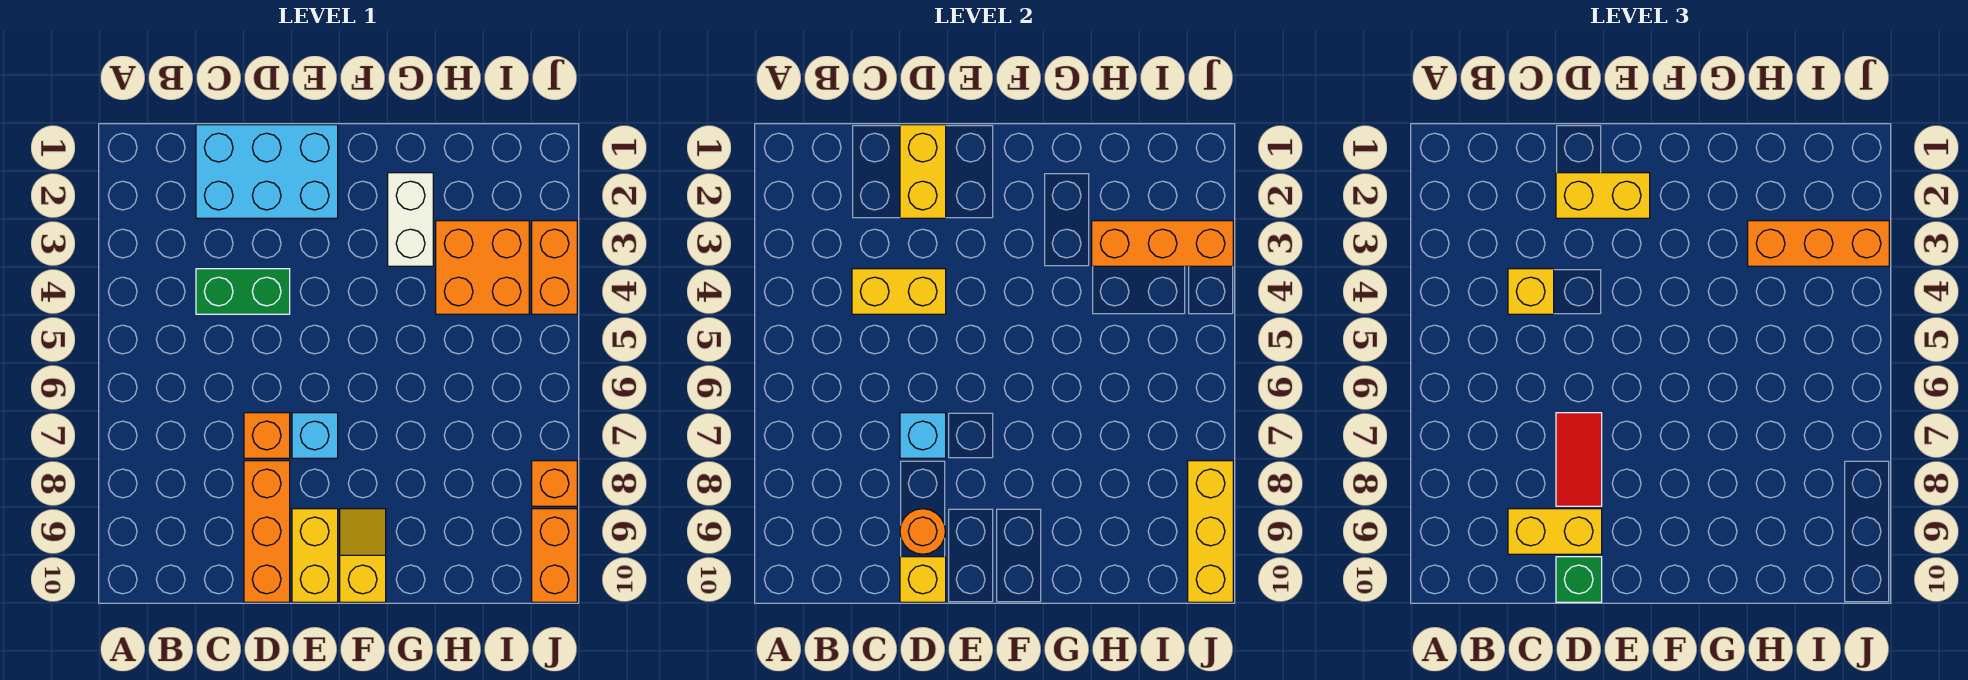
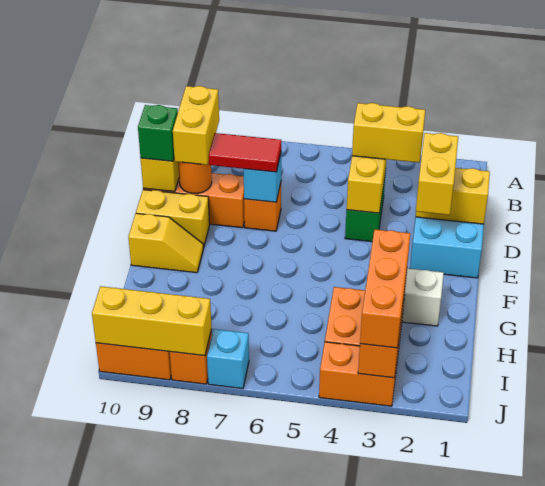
yellow 1x1 brick [1508,269,1554,314] -> yellow 1x2 brick [352,103,425,163]
cyan 1x1 brick [292,413,338,458] -> cyan 1x1 brick moved to [207,329,249,389]

